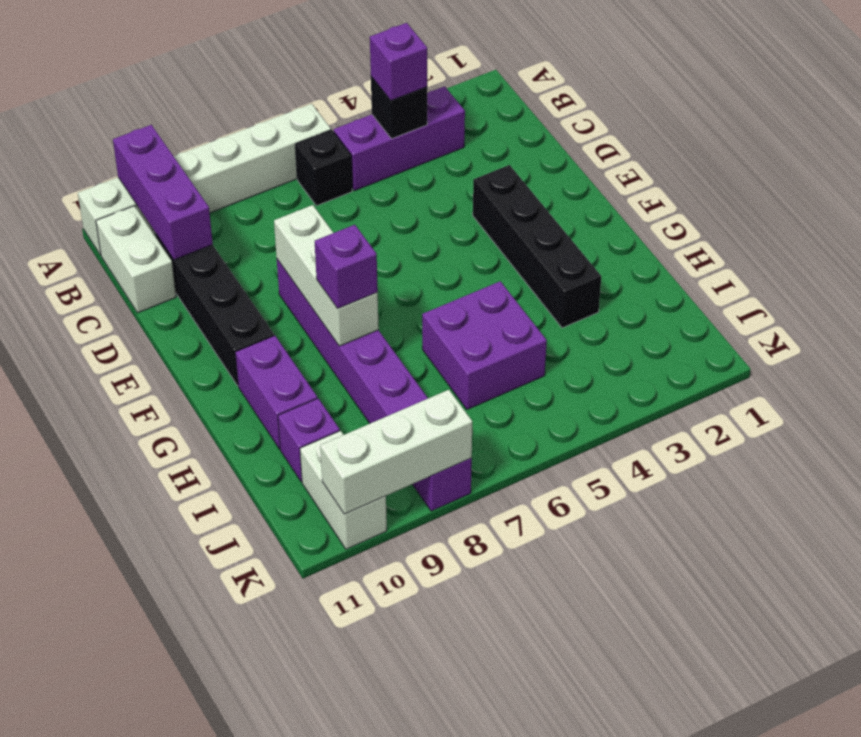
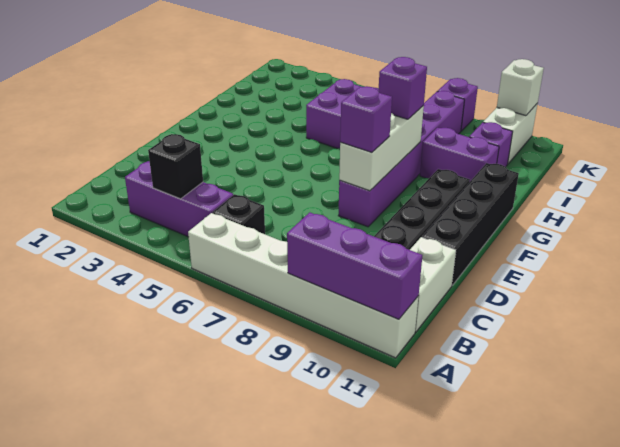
purple 1x3 brick [113,125,213,260] -> purple 1x3 brick turned to [287,212,422,319]
purple 1x1 brick [370,23,427,101] -> purple 1x1 brick moved to [340,86,392,152]
black 1x4 brick [473,165,601,328] -> black 1x4 brick moved to [422,163,519,285]
purple 1x2 brick [235,336,317,449] -> purple 1x2 brick turned to [420,128,499,181]
white 1x3 brick [320,390,472,514] -> white 1x1 brick [497,59,544,116]

